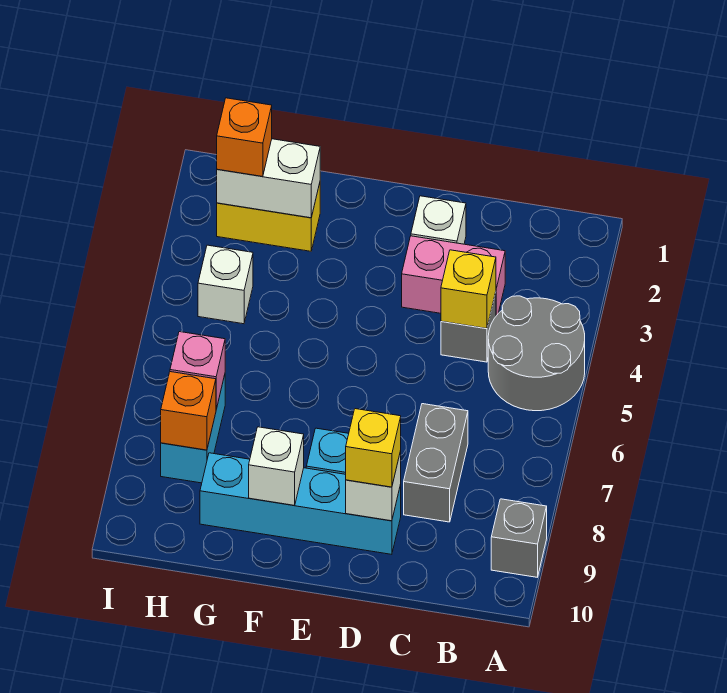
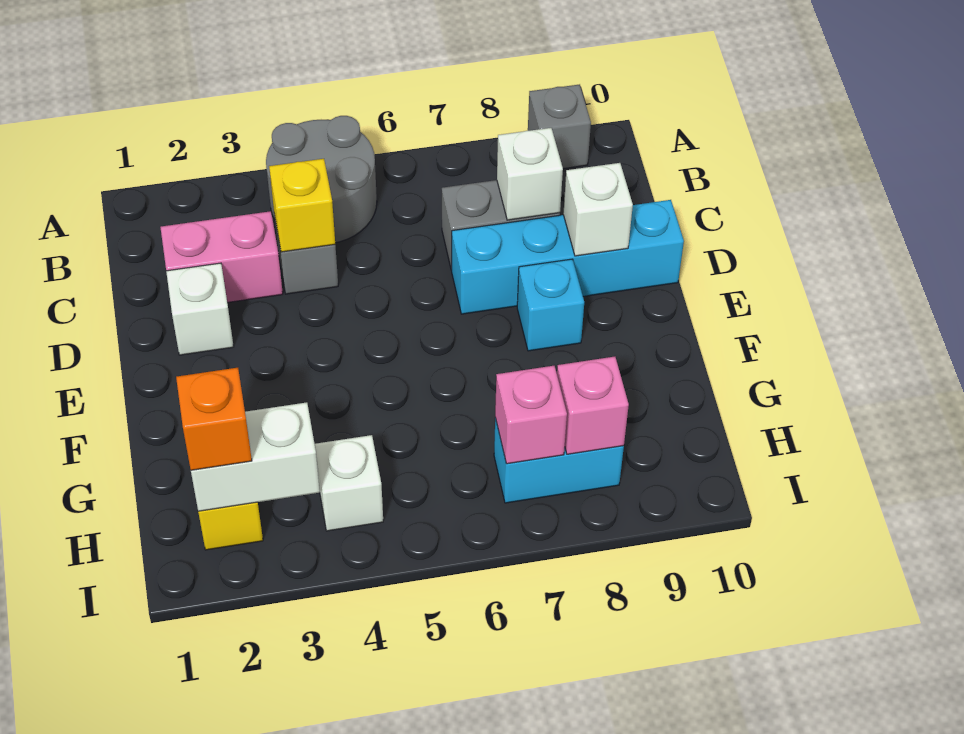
pink 1x2 brick [402,236,505,316] -> pink 1x2 brick turned to [160,211,283,302]
cyan 1x4 brick [200,453,401,554] -> cyan 1x4 brick turned to [452,200,684,314]
yellow 1x1 brick [346,409,401,487] -> none
white 1x1 brick [249,427,304,505] -> white 1x1 brick moved to [497,128,563,220]
white 1x2 brick [217,139,320,218] -> white 1x2 brick turned to [191,402,320,511]
orange 1x1 brick [161,372,216,450] -> pink 1x1 brick [557,357,629,454]

